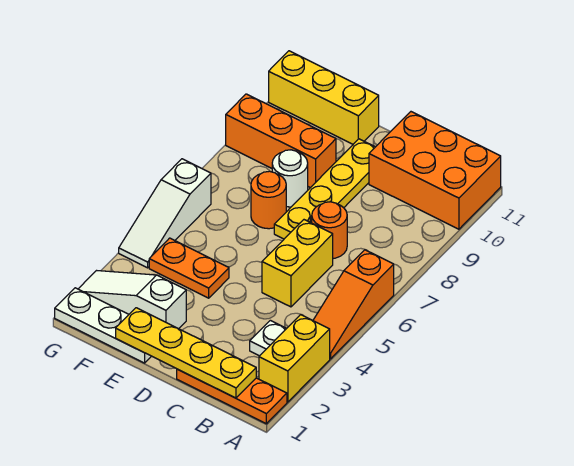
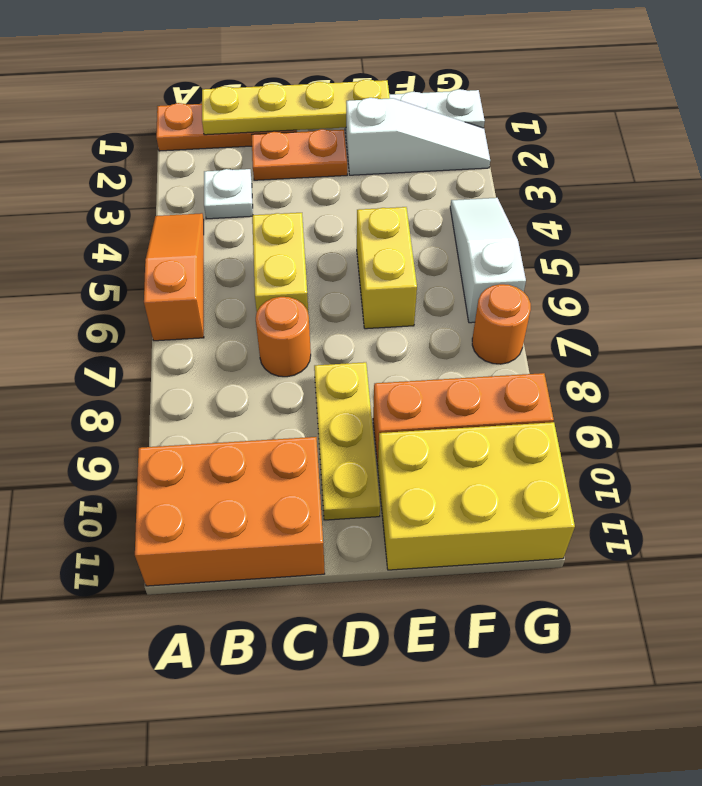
yellow 1x2 brick [259,315,330,402] -> yellow 1x2 brick moved to [357,207,417,329]
yellow 1x4 plate [274,139,375,239] -> yellow 1x3 plate [314,362,380,520]
orange 1x2 plate [149,238,229,298] -> orange 1x2 plate moved to [252,129,347,180]
orange 1x1 round brick [251,171,286,229] -> orange 1x1 round brick moved to [472,284,531,364]
white 1x1 round brick [272,150,308,207] -> none
yellow 1x3 brick [269,51,379,144] -> yellow 2x3 brick [378,422,575,570]

